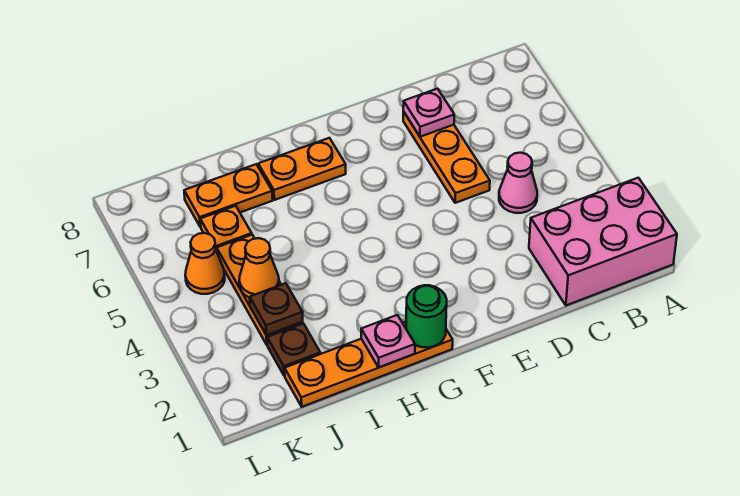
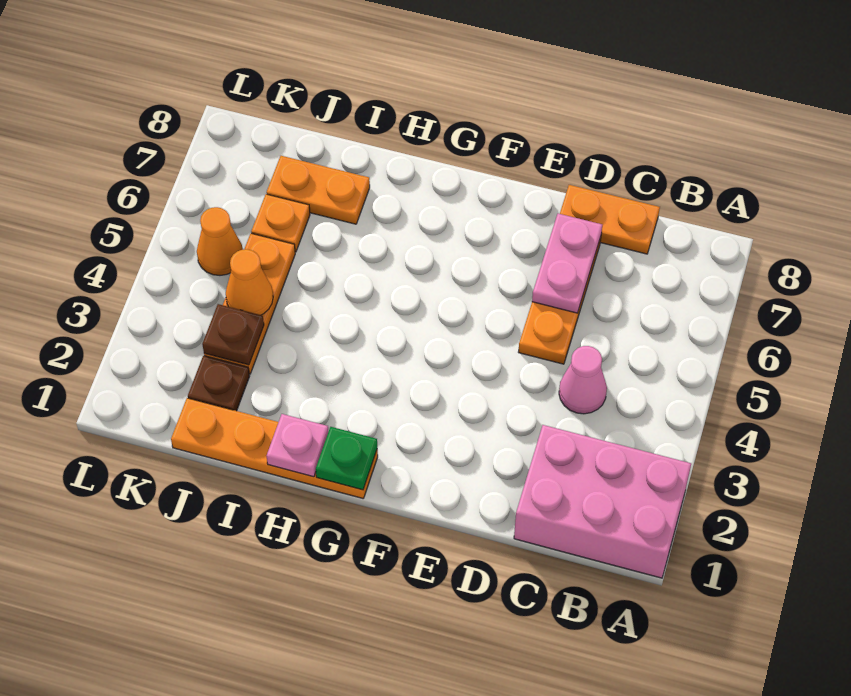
pink 1x1 plate [403,89,454,137] -> pink 1x2 plate [532,214,602,313]
green 1x1 round brick [406,285,447,348] -> green 1x1 plate [316,427,377,490]
orange 1x2 plate [258,138,346,200] -> orange 1x2 plate moved to [560,185,660,254]

